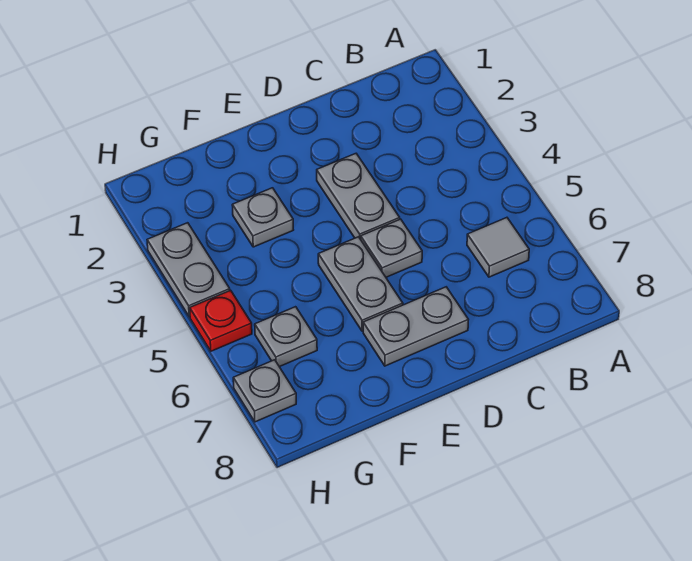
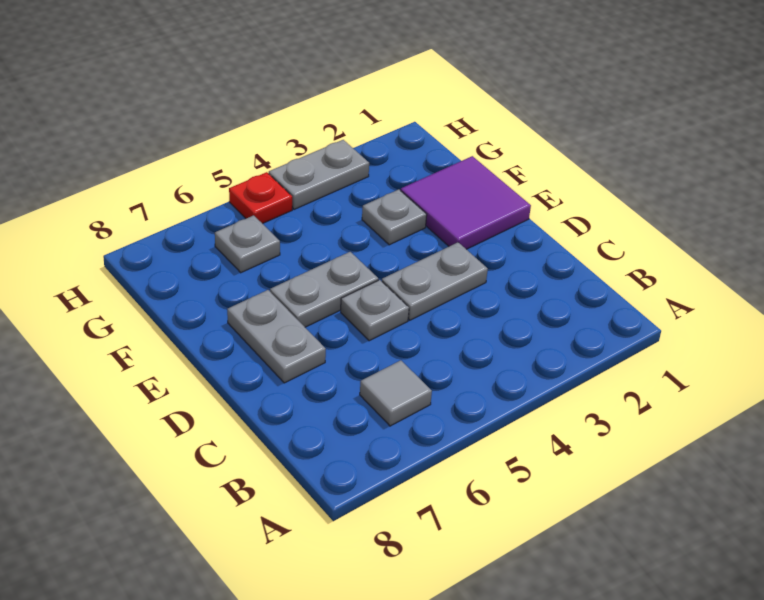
none -> purple 2x2 tile [401,156,531,249]
grey 1x1 plate [233,360,296,422] -> none

